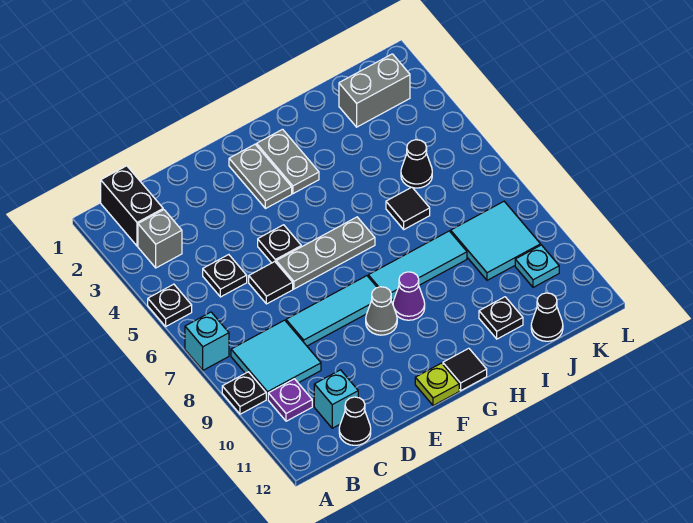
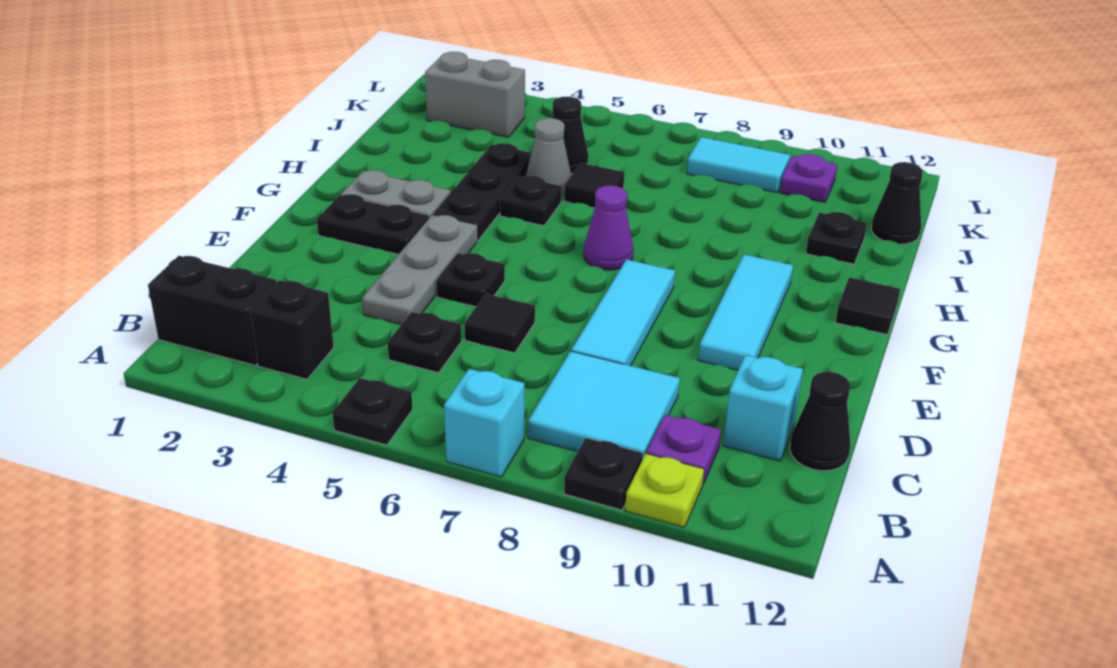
grey 1x1 brick [138,210,182,268] -> black 1x1 brick [250,280,334,379]
grey 1x3 plate [276,217,375,289] -> grey 1x3 plate moved to [362,215,477,325]
grey 1x2 plate [229,144,292,209] -> black 1x2 plate [317,194,429,254]
grey 1x1 cone [366,287,397,335] -> grey 1x1 cone moved to [526,118,571,195]
lime 1x1 plate [415,363,459,406] -> lime 1x1 plate moved to [625,454,704,527]
none -> black 1x3 plate [433,143,531,241]
cyan 1x3 tile [368,231,467,300] -> cyan 1x3 tile moved to [698,254,793,370]
purple 1x1 cone [393,272,425,320] -> purple 1x1 cone moved to [584,185,633,270]
none -> black 1x1 plate [500,176,562,226]
grey 1x2 brick [339,54,410,127] -> grey 1x2 brick turned to [425,52,525,137]
cyan 2x2 tile [451,201,541,280] -> cyan 1x2 tile [687,137,790,192]
cyan 1x1 plate [515,245,559,287] -> purple 1x1 plate [780,154,837,202]

